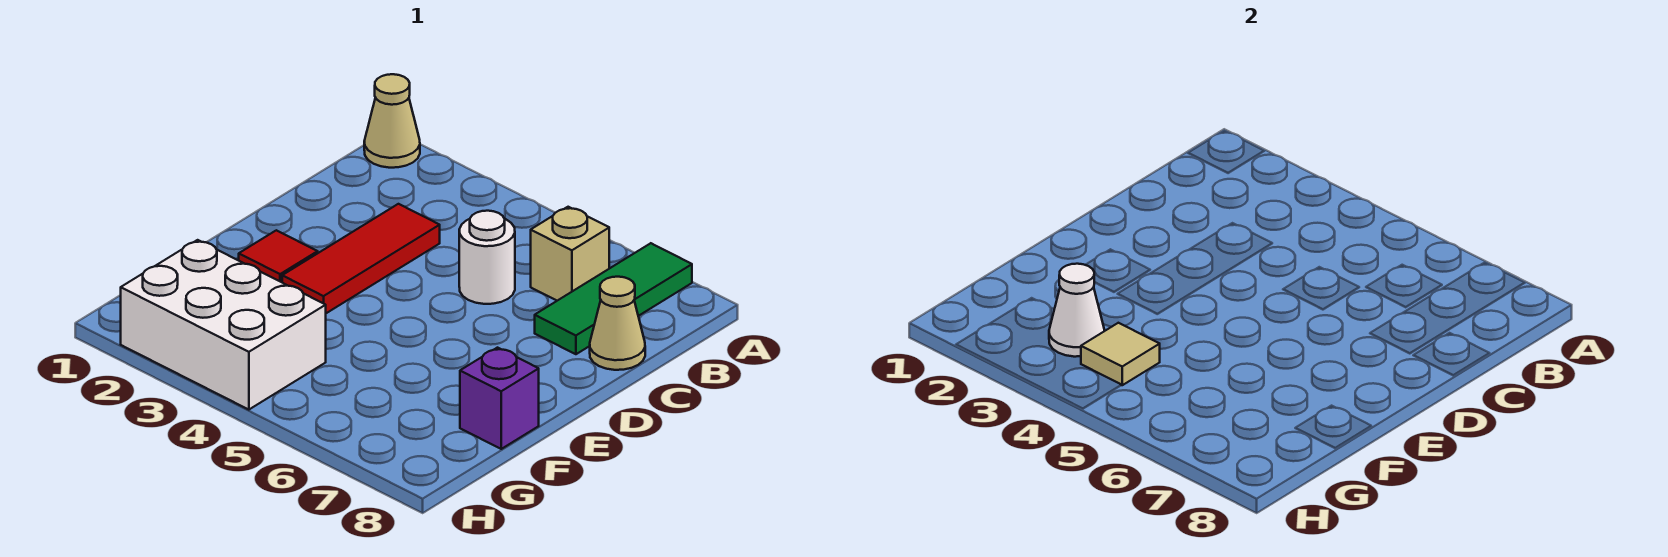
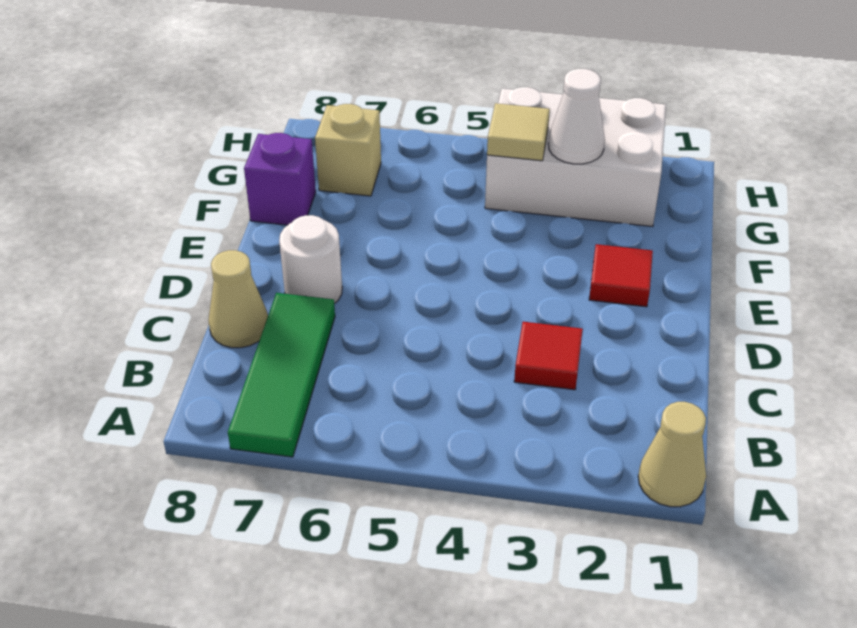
tan 1x1 brick [531,207,609,301] -> tan 1x1 brick moved to [315,104,381,196]
red 1x3 tile [282,204,440,313] -> red 1x1 tile [514,322,583,390]
white 1x1 round brick [459,211,515,304] -> white 1x1 round brick moved to [279,215,342,304]

